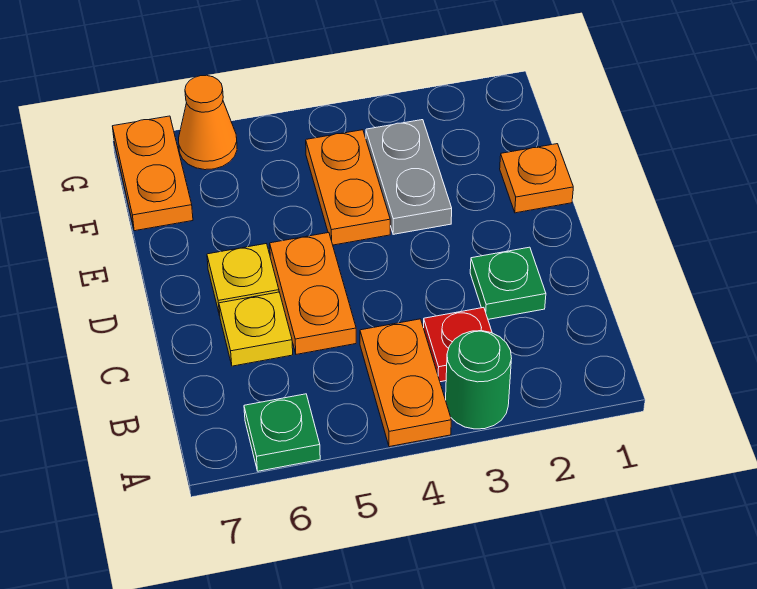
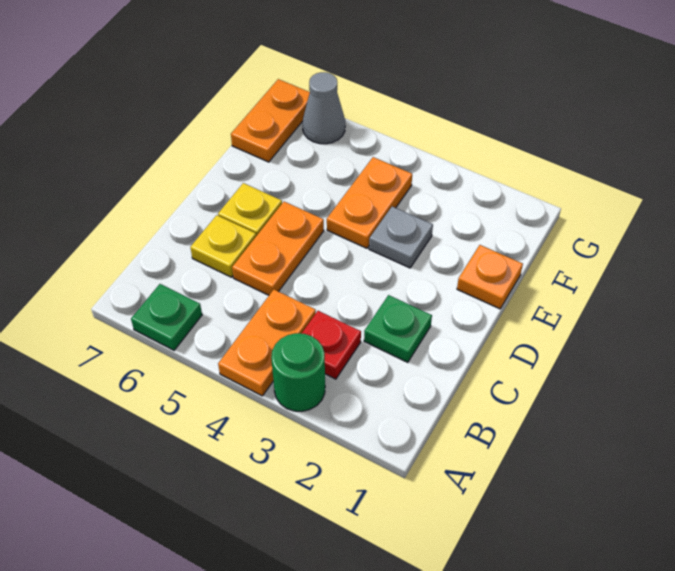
grey 1x2 plate [366,120,452,234] -> grey 1x1 plate [369,207,433,268]
orange 1x1 cone [179,75,237,170] -> grey 1x1 cone [302,72,345,144]

